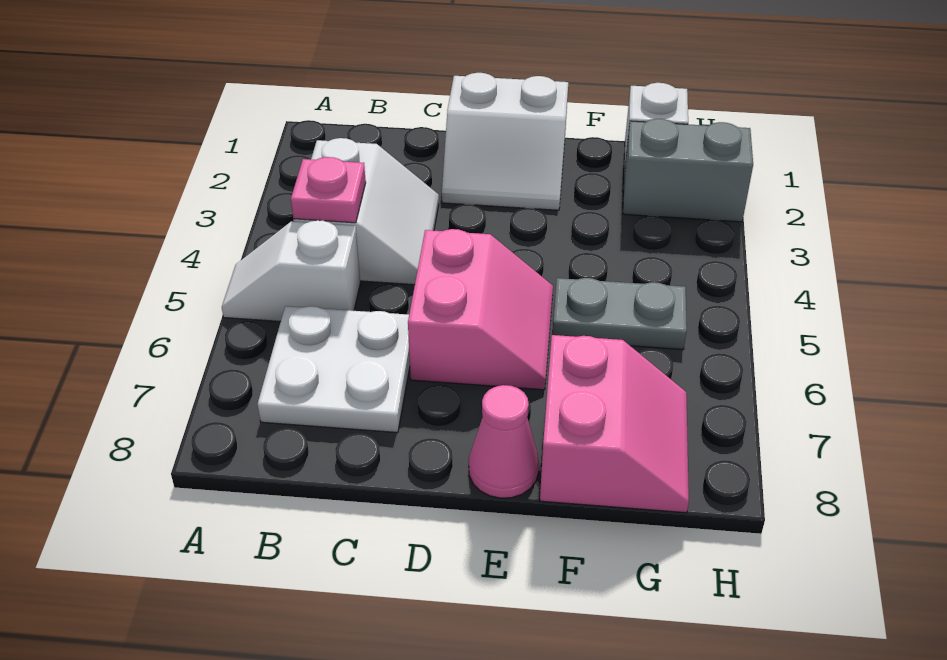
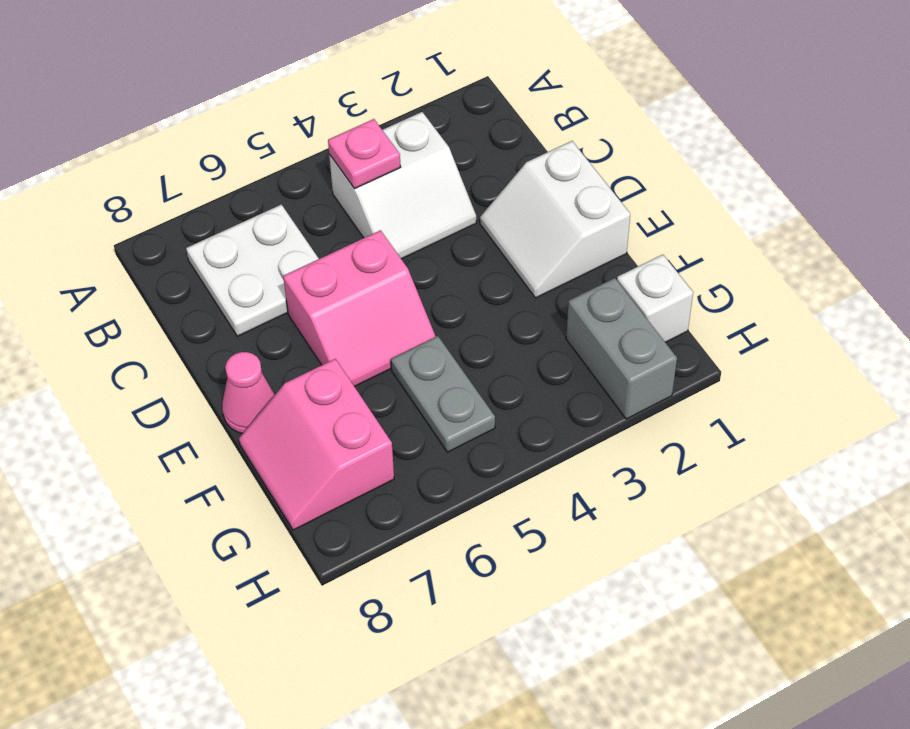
white 1x2 slope [222,220,360,322] -> none
pink 2x2 slope [540,335,689,513] -> pink 2x2 slope turned to [239,359,394,530]

